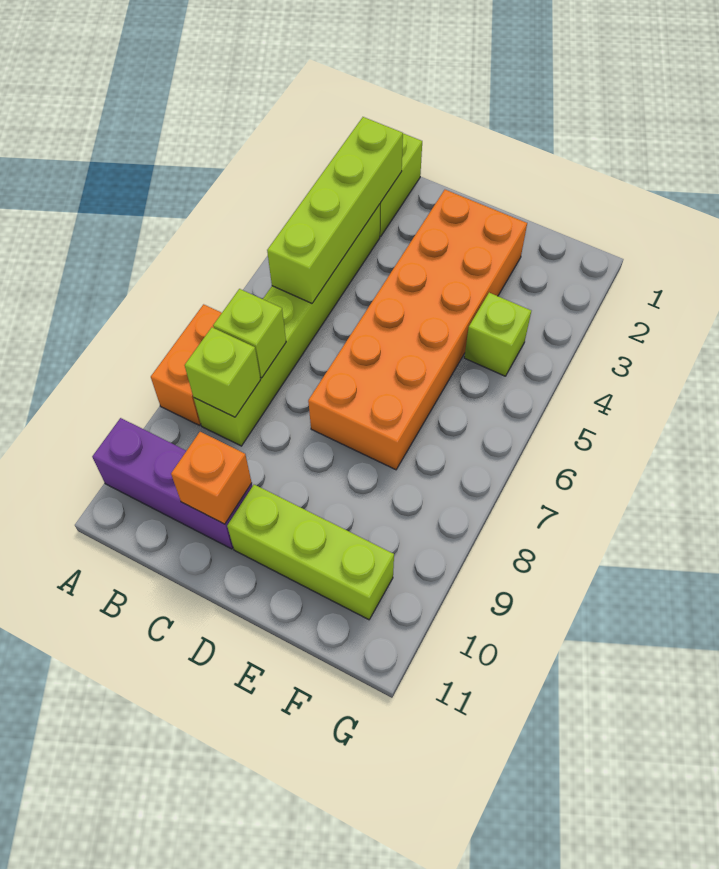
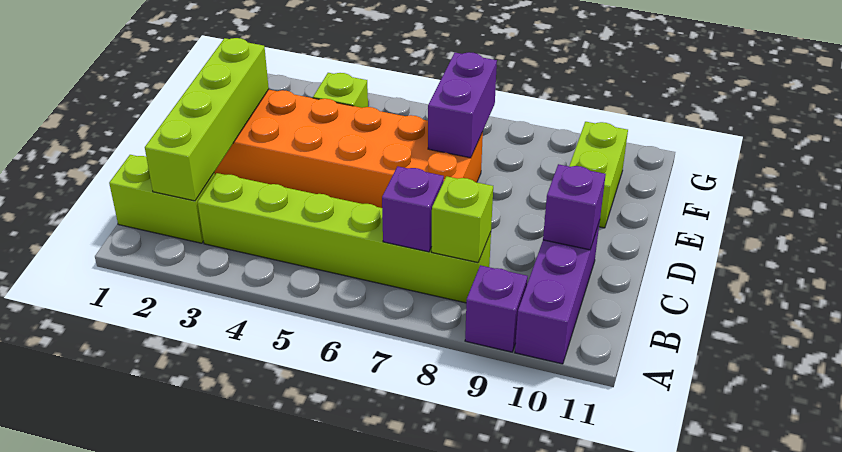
orange 1x2 brick [151,304,221,425] -> none
none -> purple 1x1 brick [465,265,528,352]
lime 1x4 brick [267,117,403,303] -> lime 1x4 brick turned to [145,38,269,201]
lime 1x1 brick [213,289,286,378] -> purple 1x1 brick [382,166,444,252]
orange 1x1 brick [171,432,252,524] -> purple 1x1 brick [543,164,606,250]
lime 1x3 brick [227,485,394,620] -> lime 1x2 brick [569,122,628,228]
none -> purple 1x2 brick [428,52,497,158]

